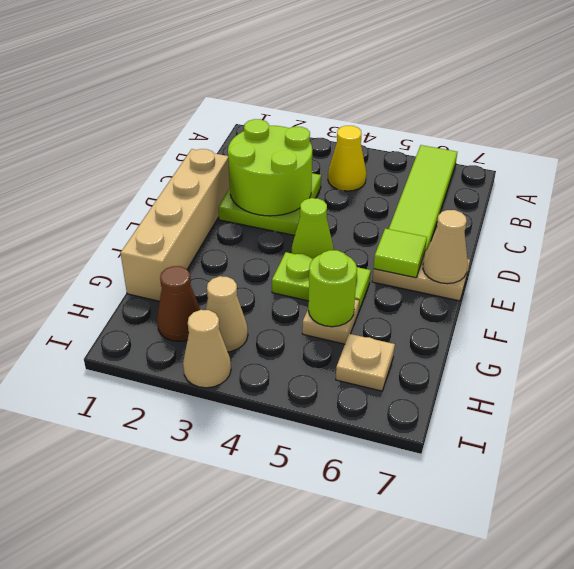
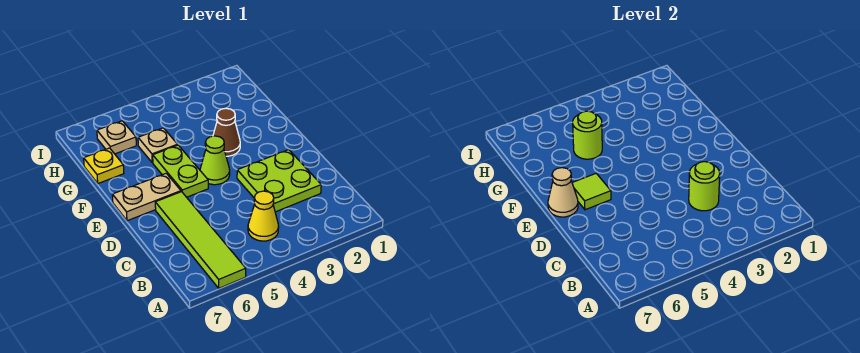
lime 2x2 round brick [228,119,312,216] -> lime 1x1 round brick [689,162,720,211]
tan 1x4 brick [120,149,230,301] -> none
lime 1x2 plate [272,252,371,312] -> lime 1x2 plate turned to [153,145,208,197]
none -> yellow 1x1 plate [84,148,124,183]
brown 1x1 cone [157,266,200,341] -> brown 1x1 cone moved to [213,108,240,156]
tan 1x1 cone [206,276,248,352] -> none
tan 1x1 cone [183,310,231,388] -> none

